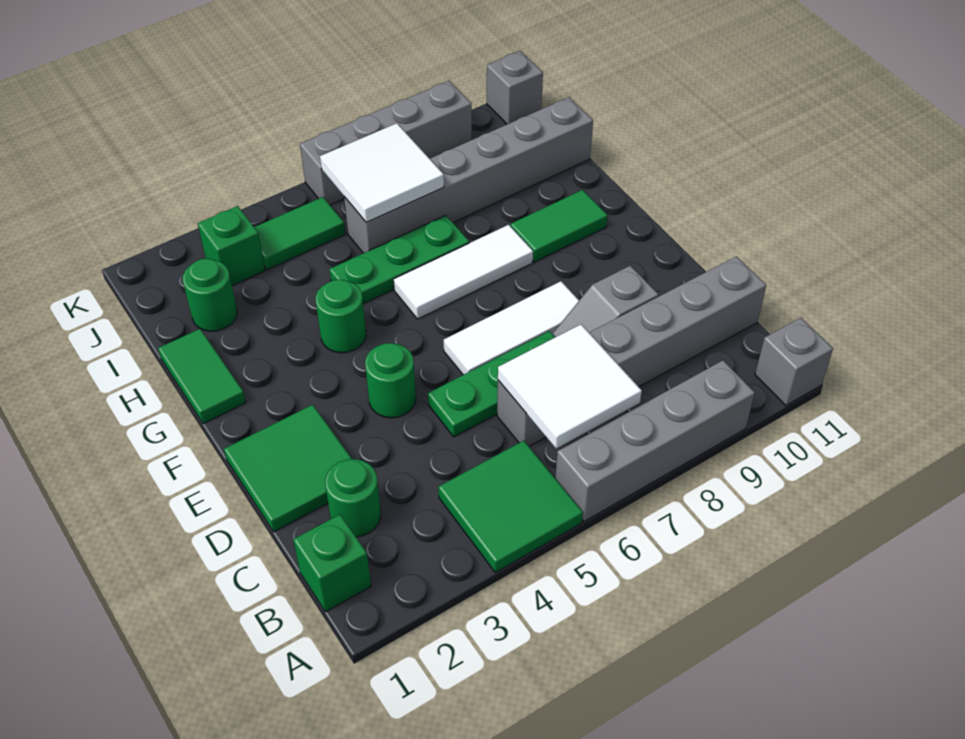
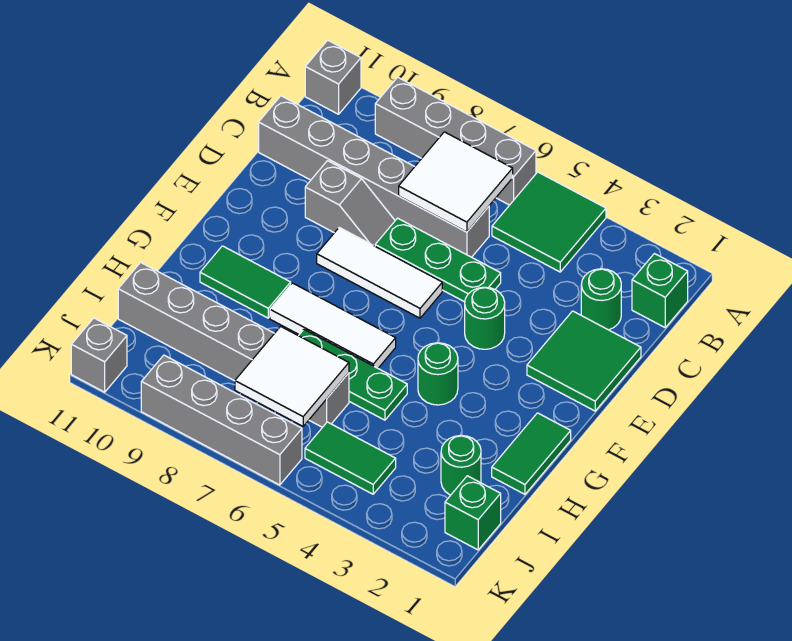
green 1x1 brick [198,206,265,286] -> green 1x1 brick moved to [445,476,501,550]

